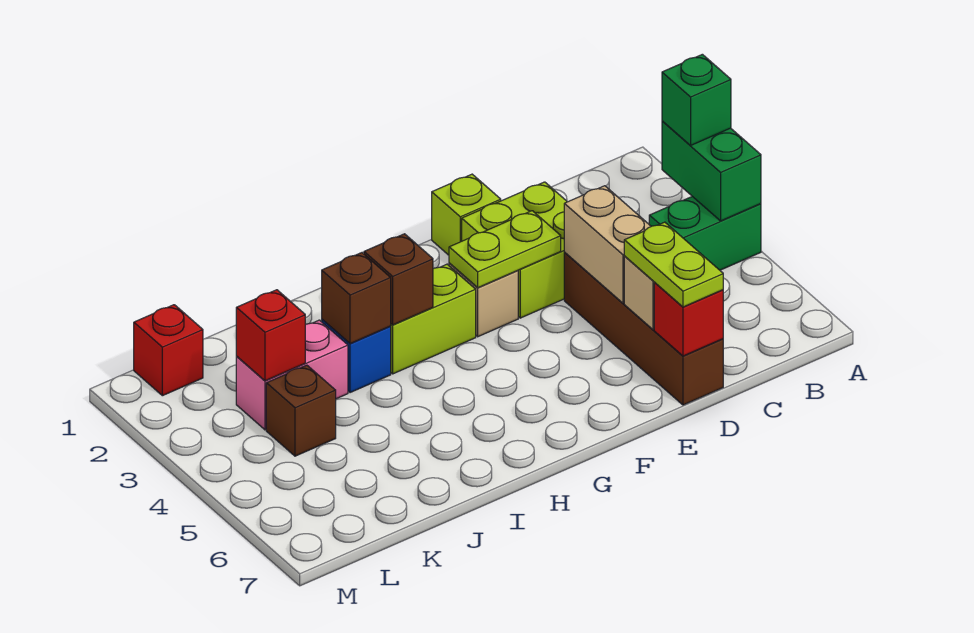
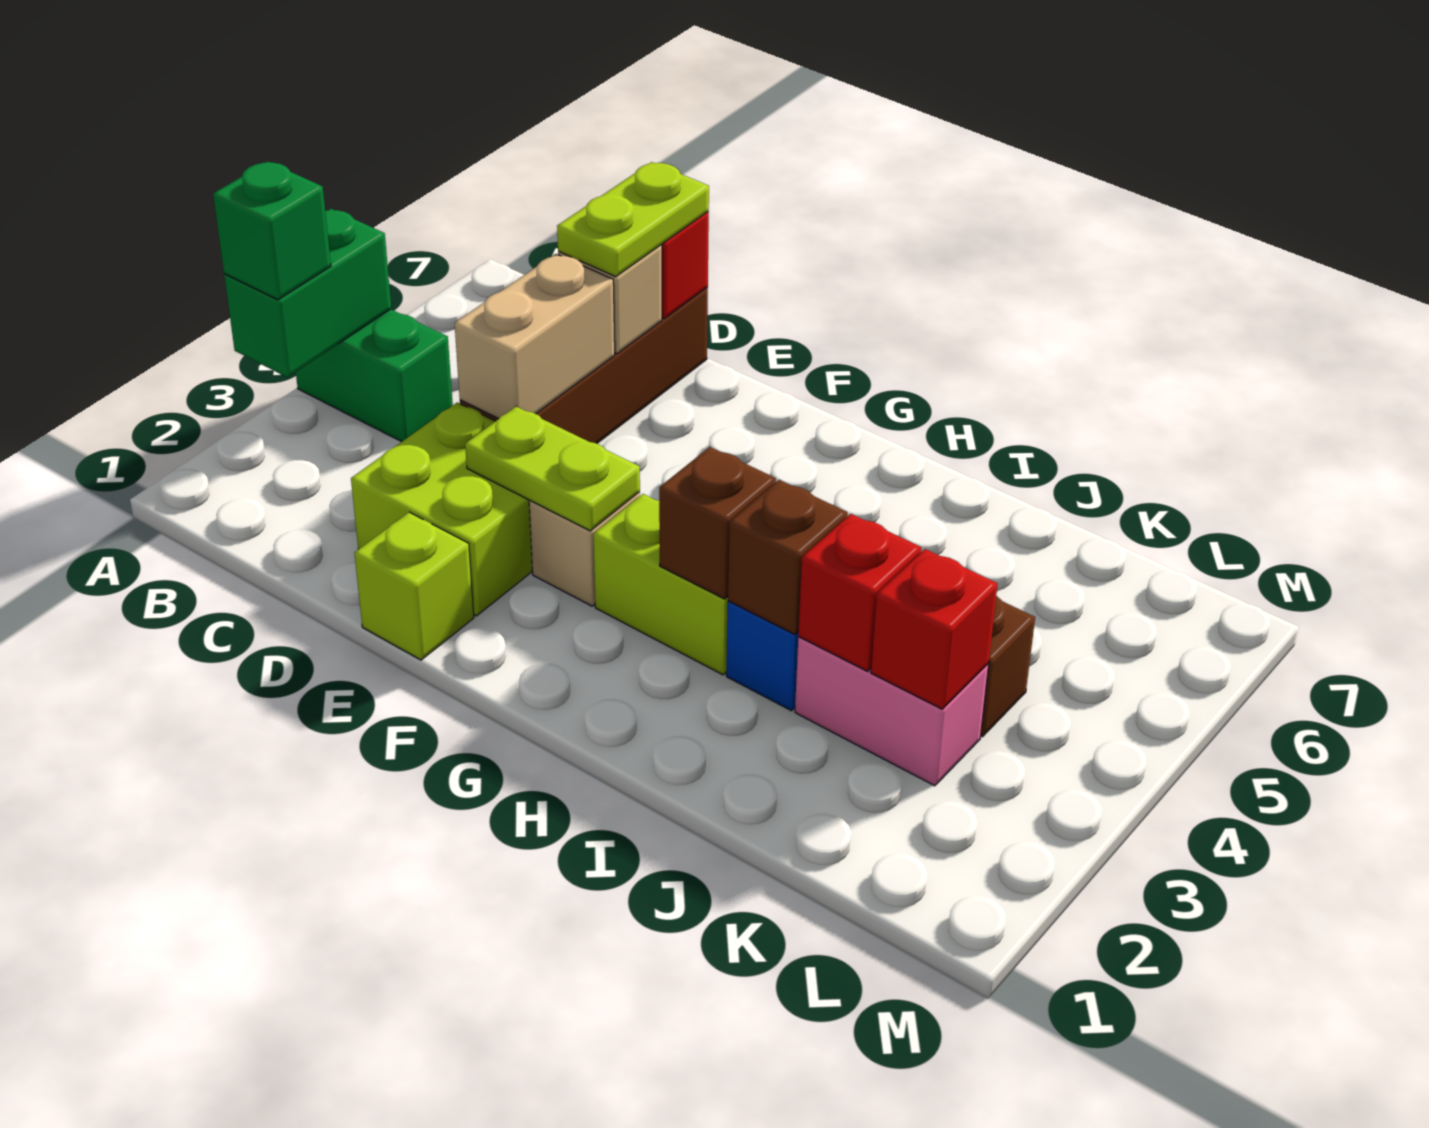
red 1x1 brick [134,305,203,396] -> red 1x1 brick moved to [798,514,921,671]

